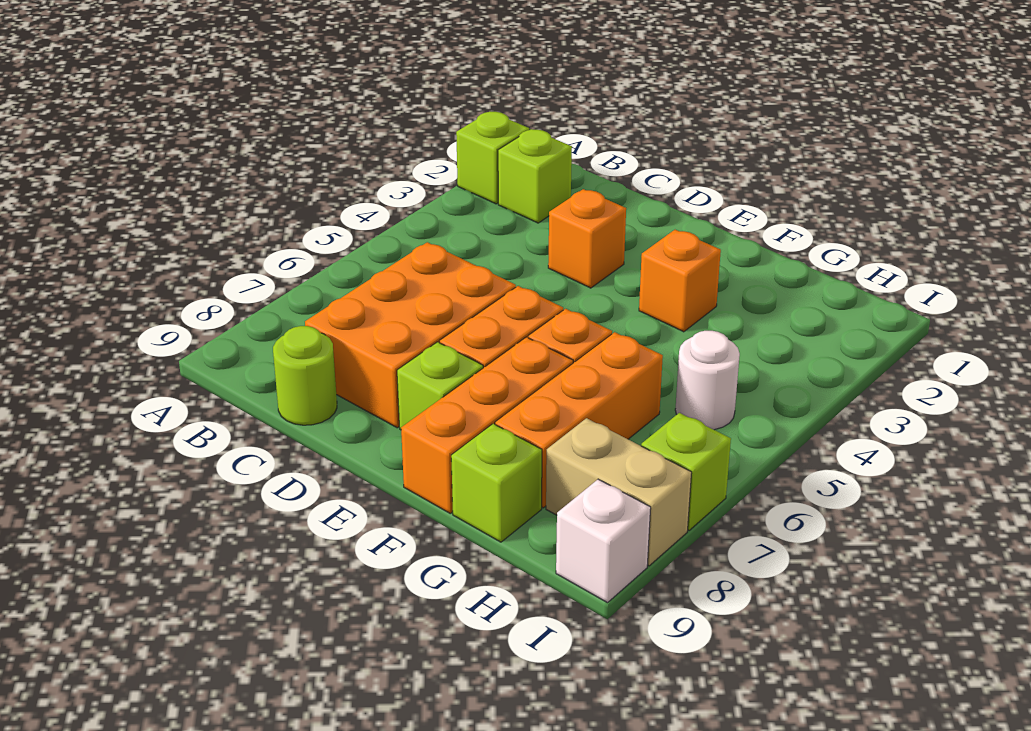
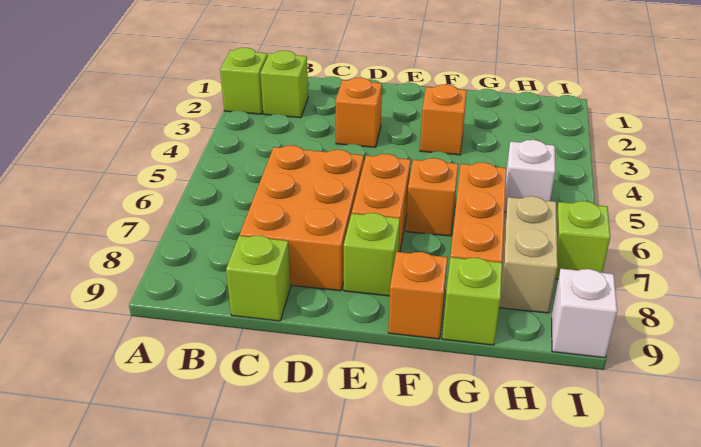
lime 1x1 round brick [273,326,337,425] -> lime 1x1 brick [226,236,291,321]
orange 1x3 brick [401,337,573,513] -> orange 1x1 brick [388,252,448,339]
white 1x1 round brick [675,331,740,430] -> white 1x1 brick [505,140,555,212]
tan 1x2 brick [546,418,692,566] -> tan 1x2 brick turned to [499,196,558,313]

